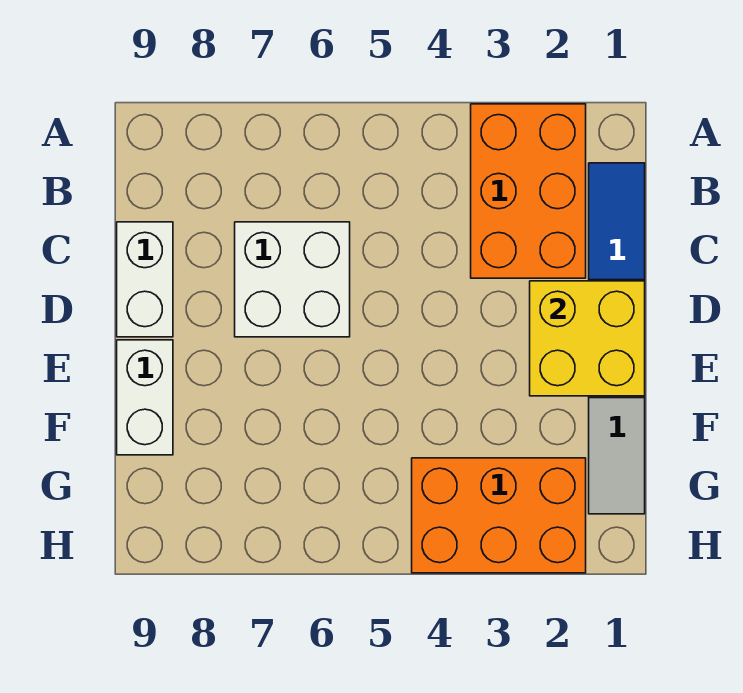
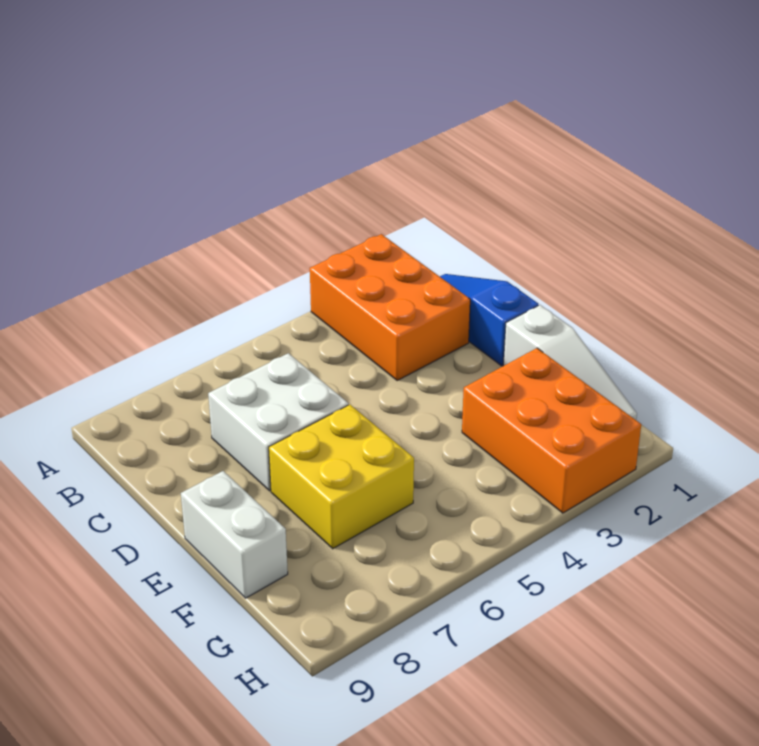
white 1x2 brick [117,222,173,337] -> none
yellow 2x2 brick [530,281,645,396] -> yellow 2x2 brick moved to [269,405,414,549]
orange 2x3 brick [412,458,586,573] -> orange 2x3 brick turned to [462,348,641,513]

